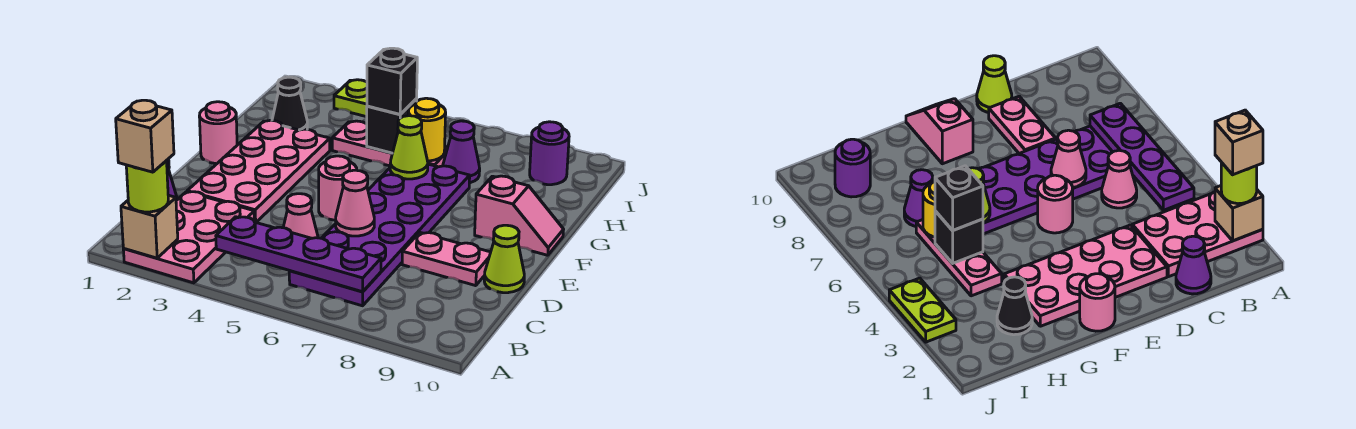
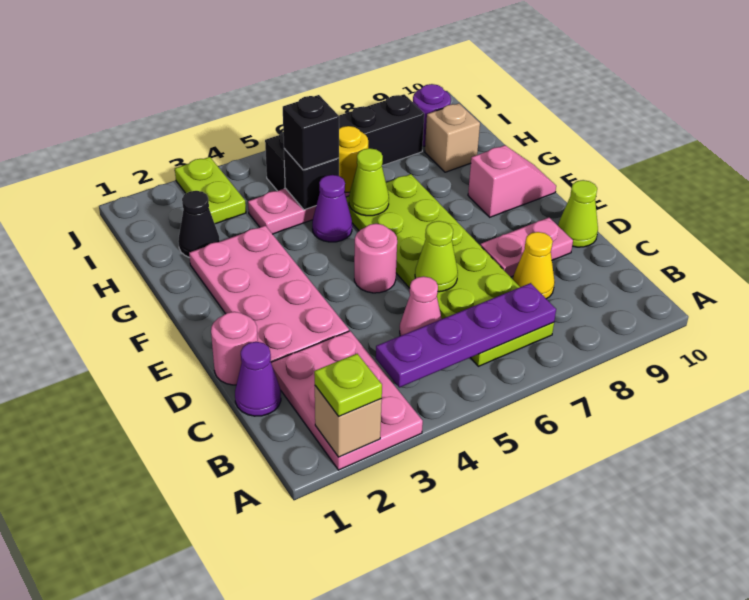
lime 1x1 round brick [126,160,168,212] -> lime 1x1 plate [314,354,382,416]
tan 1x1 brick [116,100,174,172] -> tan 1x1 brick moved to [425,103,480,172]
purple 2x6 plate [289,164,470,306] -> lime 2x6 plate [346,174,554,366]
none -> yellow 1x1 cone [513,232,555,299]
pink 1x1 cone [336,170,374,236] -> lime 1x1 cone [415,221,458,292]
pink 1x1 round brick [199,102,237,164] -> pink 1x1 round brick moved to [211,312,258,385]
purple 1x1 cone [443,121,480,183] -> purple 1x1 cone moved to [312,175,352,242]
none -> black 1x4 brick [265,94,424,191]
lime 1x2 plate [334,80,367,117] -> lime 1x2 plate turned to [175,157,246,224]

